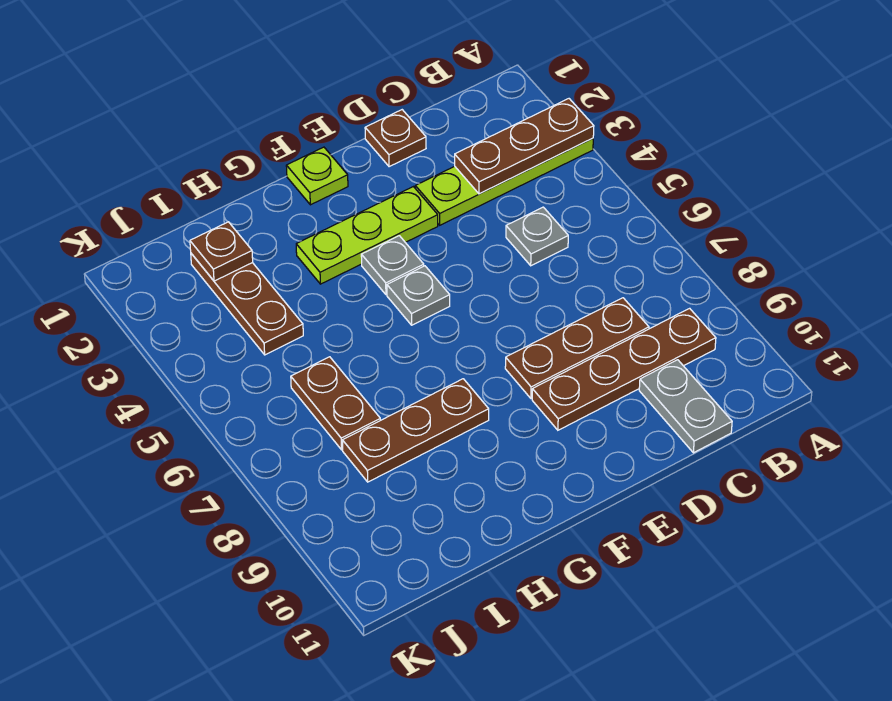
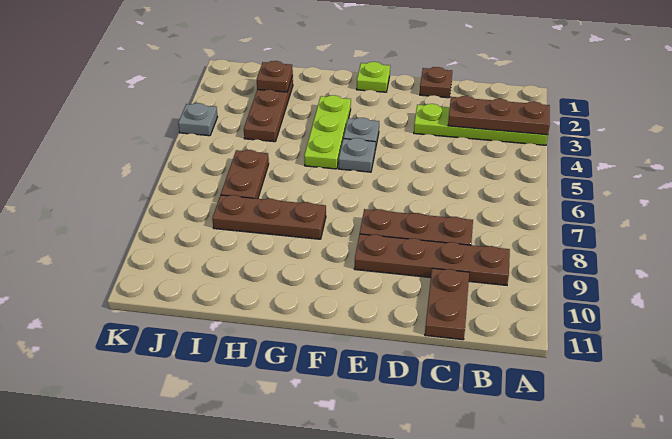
grey 1x1 plate [506,207,568,266] -> grey 1x1 plate moved to [178,103,217,136]
grey 1x2 plate [639,360,732,453] -> brown 1x2 plate [425,268,469,340]
lime 1x3 plate [296,187,438,284] -> lime 1x3 plate turned to [304,95,351,169]

